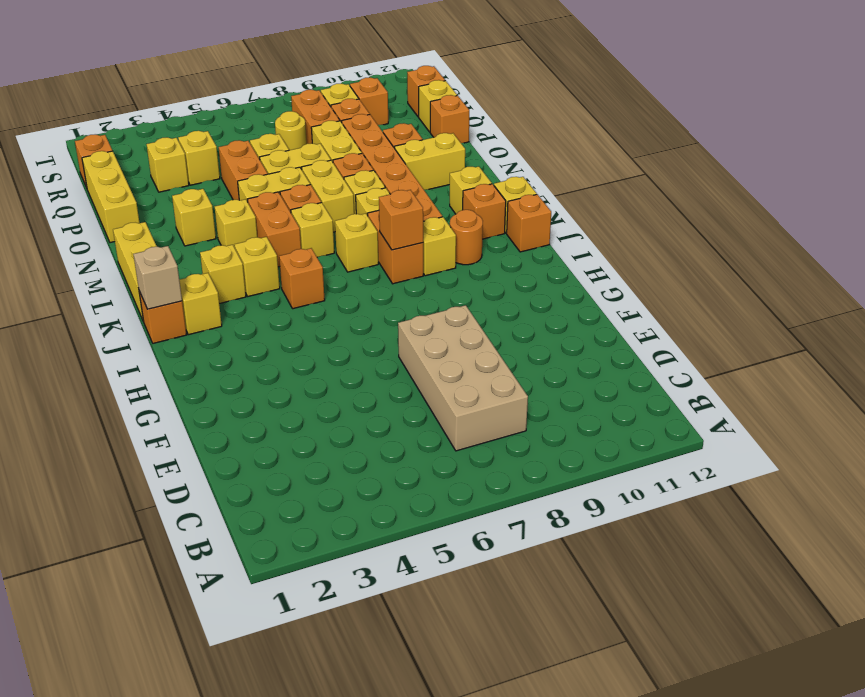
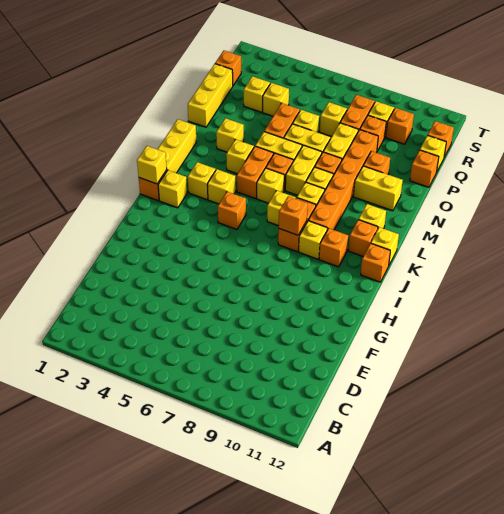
tan 2x4 brick [398,305,528,451] -> none
tan 1x1 brick [133,246,182,309] -> yellow 1x1 brick [137,146,167,184]
orange 1x1 round brick [450,210,483,265] -> orange 1x1 brick [319,228,348,267]
yellow 1x1 round brick [275,111,307,150] -> yellow 1x1 brick [320,102,347,136]

